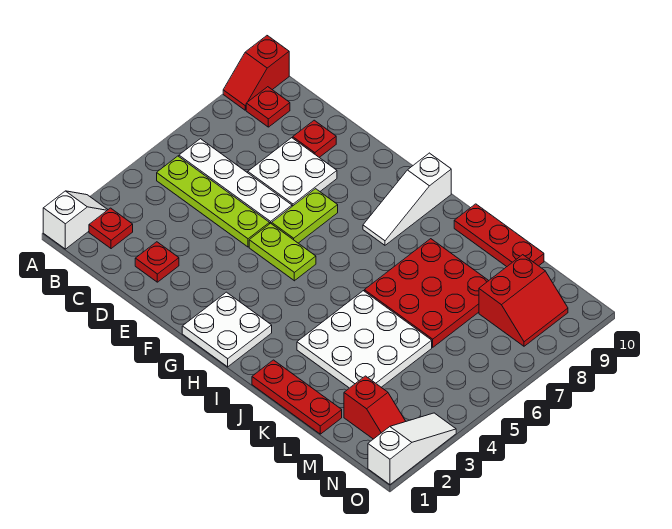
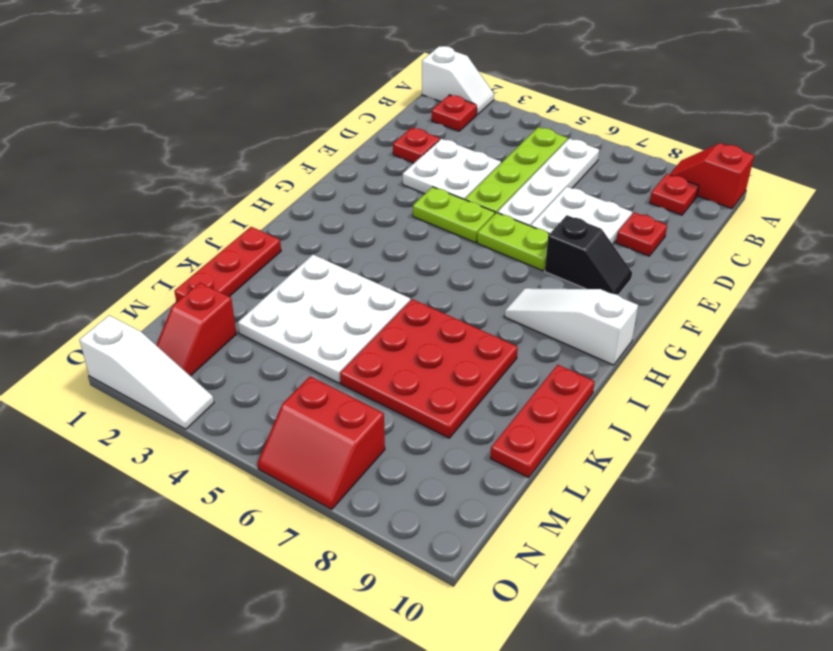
lime 1x2 plate [249,223,316,281] -> lime 1x2 plate turned to [413,187,495,243]
none -> black 1x2 slope [545,215,632,295]
white 2x2 plate [182,292,272,367] -> white 2x2 plate moved to [403,139,501,200]
red 2x2 slope [479,255,568,346] -> red 2x2 slope moved to [258,376,385,509]

